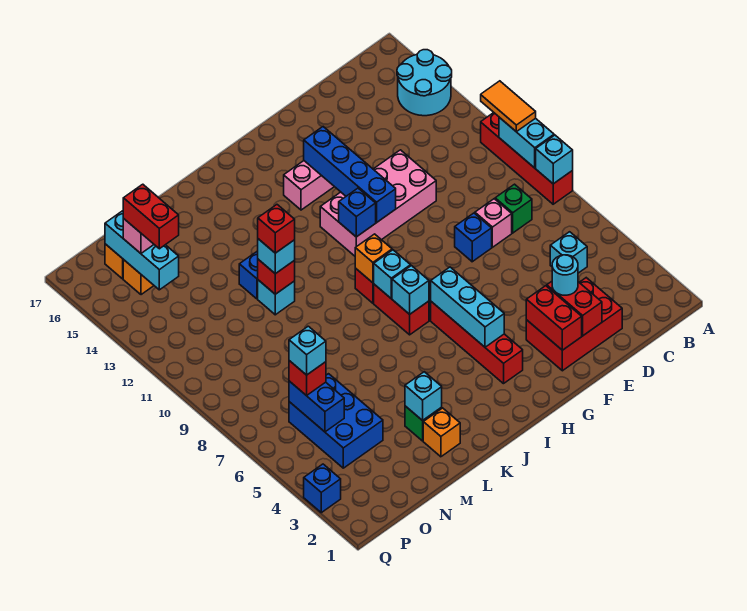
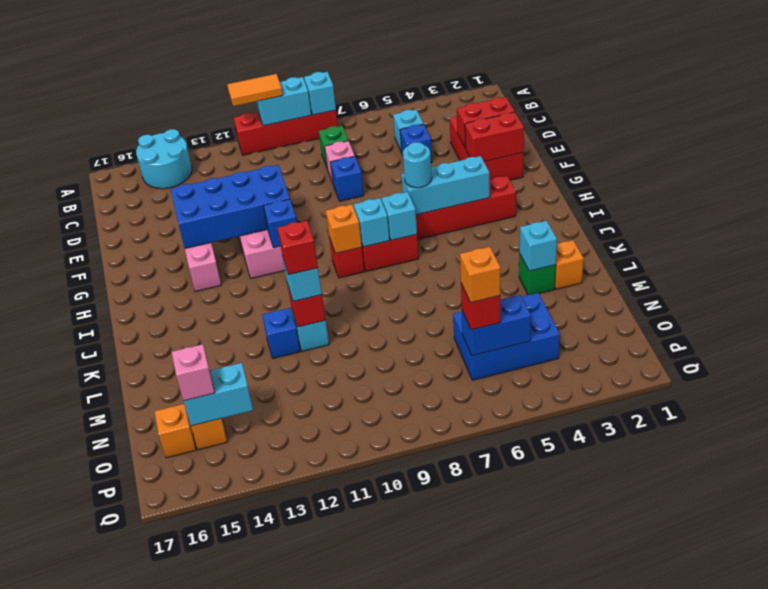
cyan 1x1 round brick [552,255,578,295] -> cyan 1x1 round brick moved to [403,142,432,188]
blue 1x4 brick [304,127,396,222] -> blue 2x4 brick [171,165,290,248]
cyan 1x1 brick [289,326,326,375] -> orange 1x1 brick [460,247,500,303]
cyan 1x3 brick [105,211,179,290] -> cyan 1x2 brick [184,363,253,426]
red 1x2 brick [123,184,179,249] -> none
blue 1x1 brick [304,464,341,513] -> blue 1x1 brick moved to [400,124,432,163]

